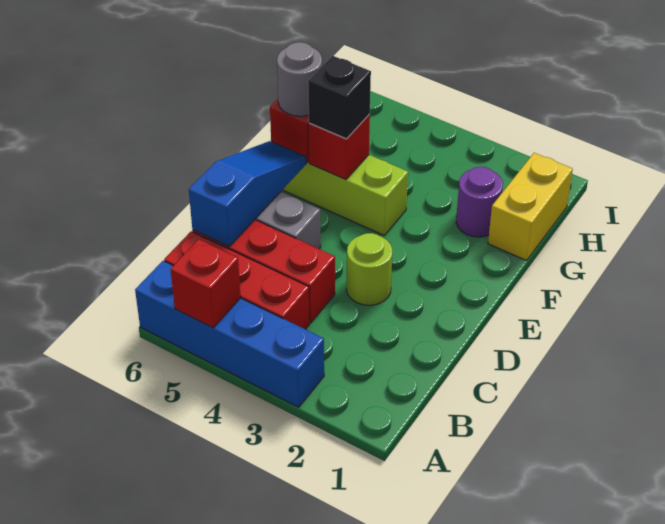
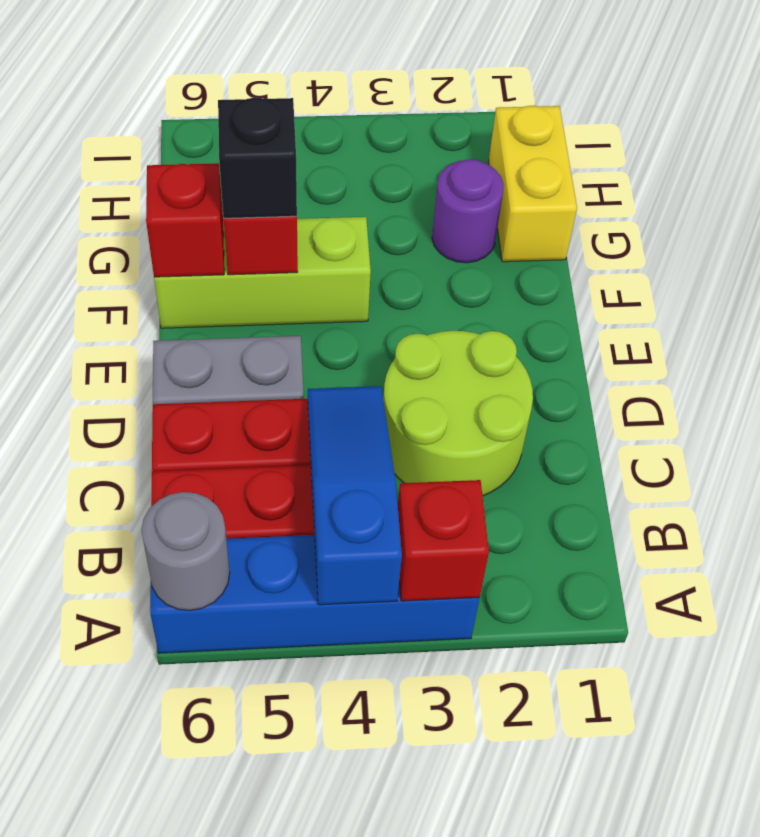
red 1x1 brick [170,239,241,328] -> red 1x1 brick moved to [398,480,489,601]
blue 1x3 slope [189,141,306,247] -> blue 1x3 slope moved to [308,386,402,605]
lime 1x1 round brick [347,233,392,305] -> lime 2x2 round brick [383,331,533,496]
grey 1x1 round brick [277,42,322,116] -> grey 1x1 round brick moved to [142,492,230,611]

